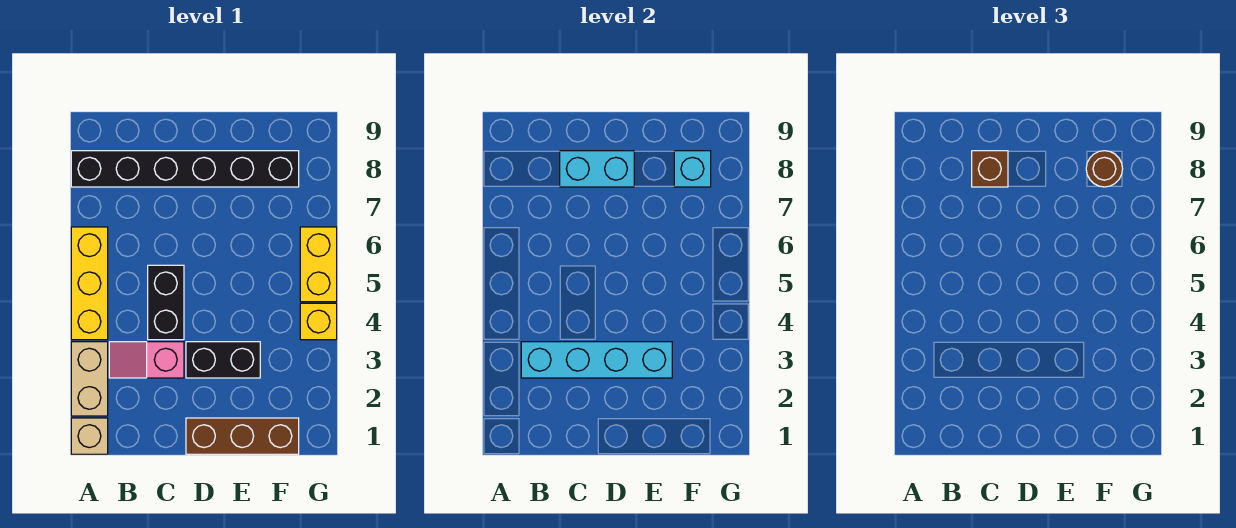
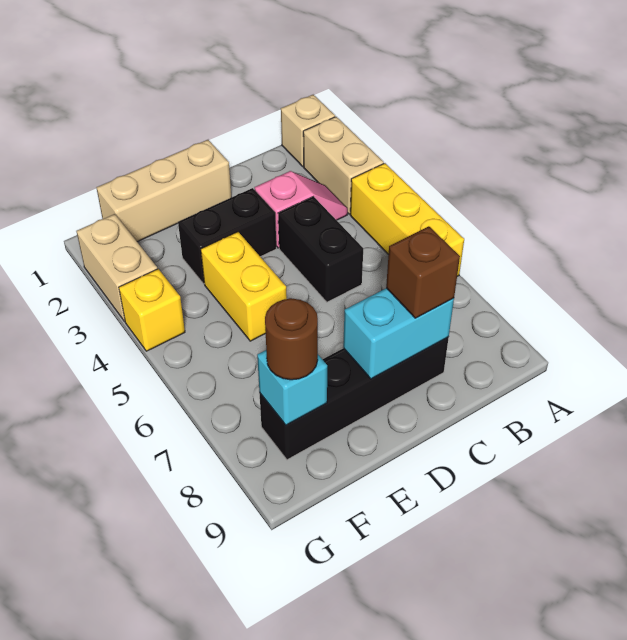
black 1x6 brick [71,151,299,187] -> black 1x4 brick [260,337,449,460]
cyan 1x4 brick [521,342,672,378] -> none
brown 1x3 brick [186,418,299,454] -> tan 1x3 brick [97,140,231,242]
none -> tan 1x2 brick [76,214,157,321]
yellow 1x2 brick [300,227,337,302] -> yellow 1x2 brick moved to [201,232,287,341]

